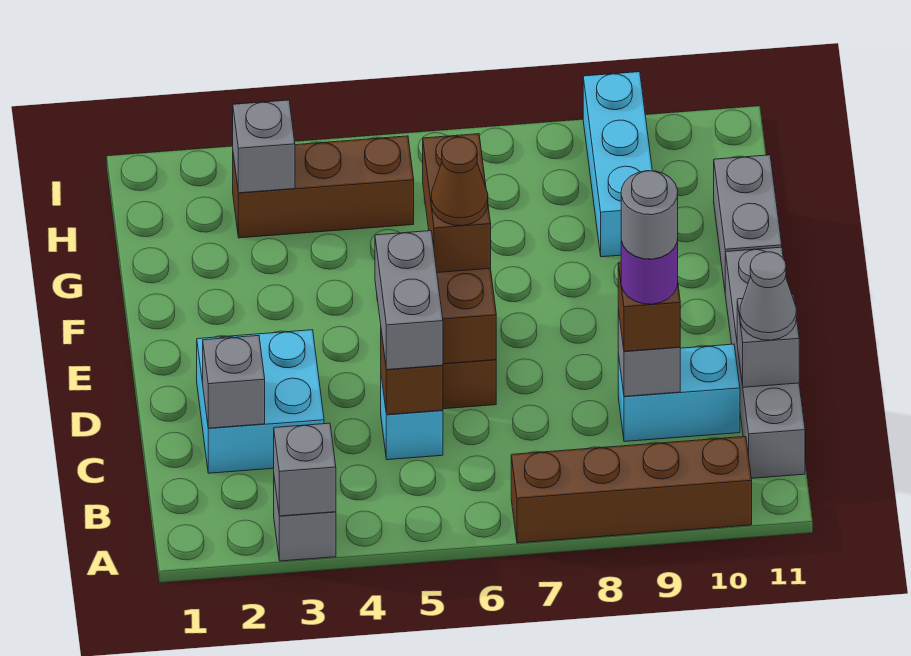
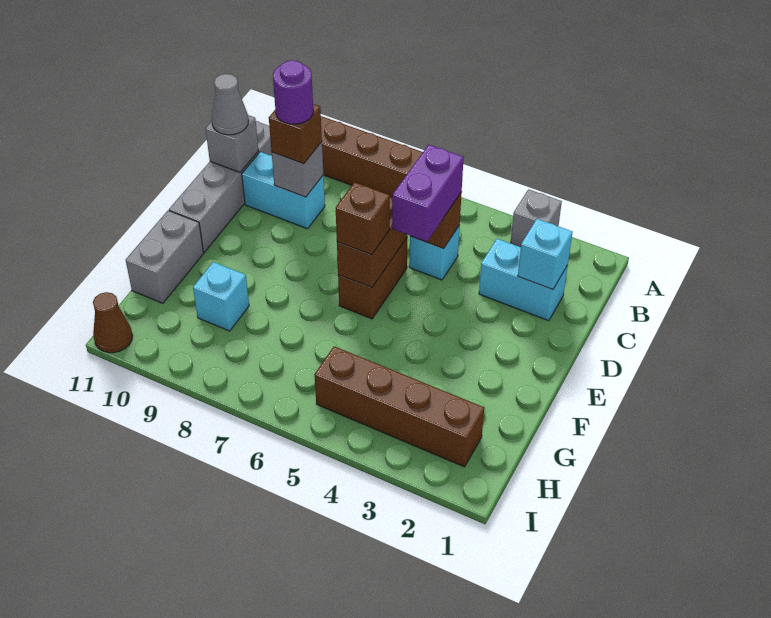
grey 1x1 brick [274,423,336,516] -> none
cyan 2x2 brick [197,330,324,473] -> cyan 1x2 brick [479,239,568,321]
grey 1x1 brick [203,336,265,428] -> cyan 1x1 brick [518,219,573,290]
grey 1x2 brick [375,231,443,370] -> purple 1x2 brick [392,145,464,242]
grey 1x1 round brick [621,171,678,259] -> none
brown 1x2 brick [423,134,491,273] -> brown 1x1 brick [336,182,390,255]
brown 1x1 cone [431,137,488,226] -> brown 1x1 cone moved to [93,292,133,353]
cyan 1x3 brick [583,72,652,257] -> cyan 1x1 brick [193,262,249,331]
brown 1x3 brick [233,136,414,238] -> brown 1x4 brick [314,346,484,467]
grey 1x1 brick [233,100,295,193] -> none

